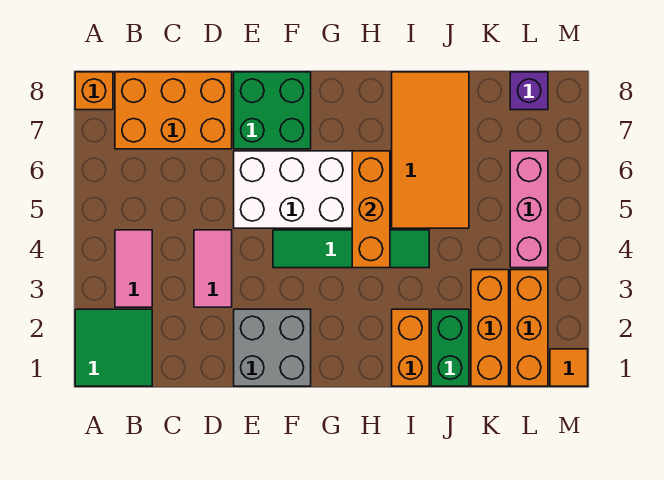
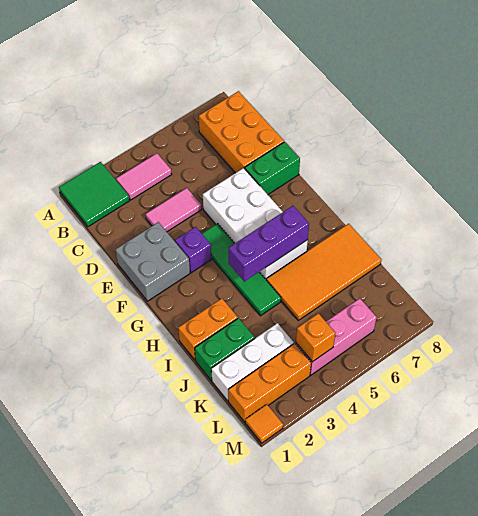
orange 1x1 brick [75,72,113,110] -> orange 1x1 brick moved to [296,313,335,362]
green 2x2 brick [234,72,311,149] -> green 1x2 brick [245,142,300,194]
orange 1x3 brick [352,151,390,268] -> purple 1x3 brick [229,206,309,281]
orange 1x3 brick [471,270,509,386] -> white 1x3 brick [211,323,294,401]
purple 1x1 brick [510,72,548,110] -> purple 1x1 brick moved to [175,227,211,273]

